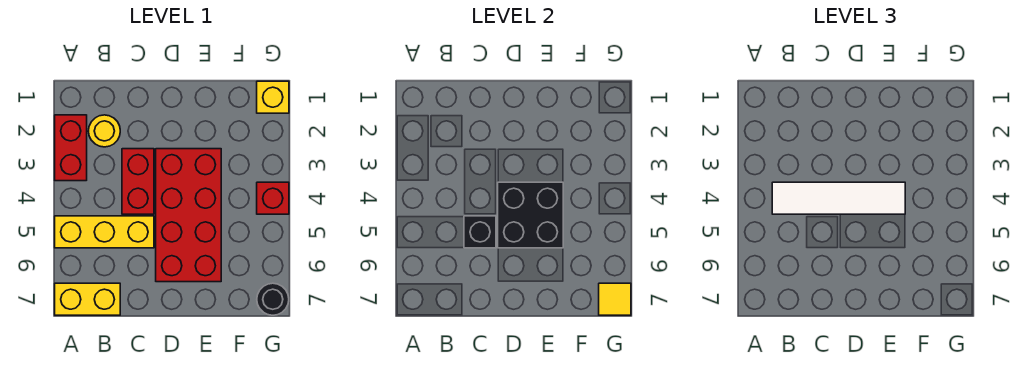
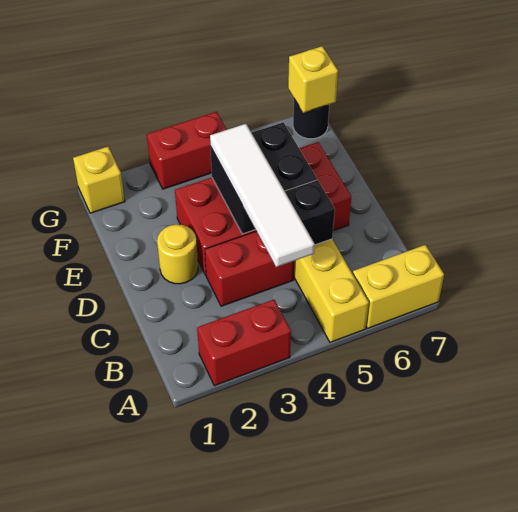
yellow 1x2 brick [55,283,120,315] -> yellow 1x2 brick turned to [353,245,444,328]
yellow 1x1 round brick [88,115,120,147] -> yellow 1x1 round brick moved to [157,224,198,284]
red 1x1 brick [257,182,289,214] -> red 1x2 brick [147,112,227,189]
yellow 1x1 tile [599,283,631,315] -> yellow 1x1 brick [288,46,338,113]

